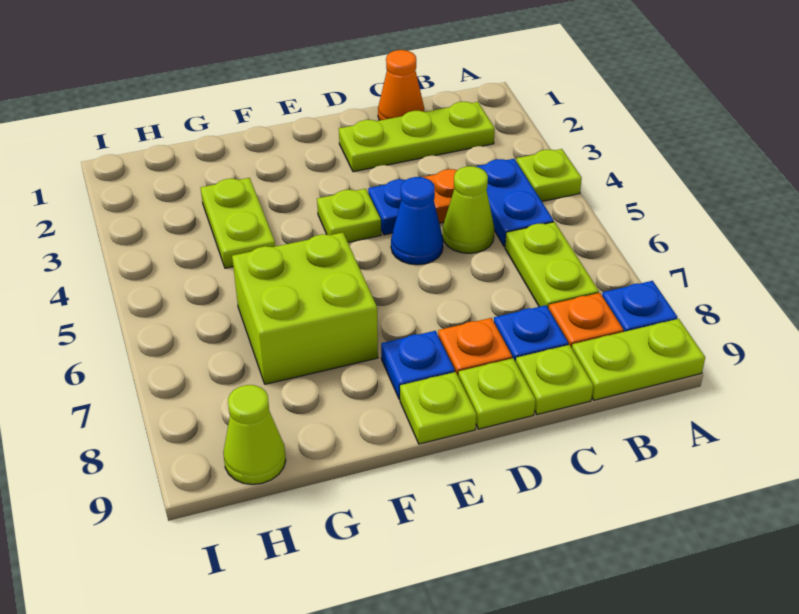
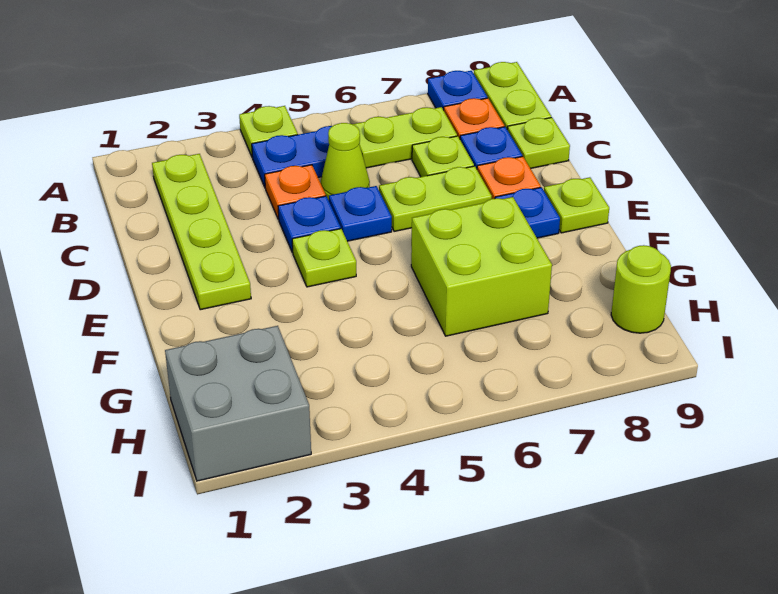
lime 1x3 plate [339,102,495,172] -> lime 1x4 plate [152,154,251,310]
orange 1x1 cone [378,50,424,121] -> none
blue 1x1 cone [391,177,443,265] -> blue 1x1 plate [329,186,392,241]
lime 1x1 plate [458,358,535,429] -> lime 1x1 plate moved to [412,136,474,177]
lime 1x2 plate [201,178,275,268] -> lime 1x2 plate moved to [379,166,492,232]
none -> grey 2x2 brick [165,326,311,481]
lime 1x1 cone [223,385,286,484] -> lime 1x1 round brick [611,245,671,333]

